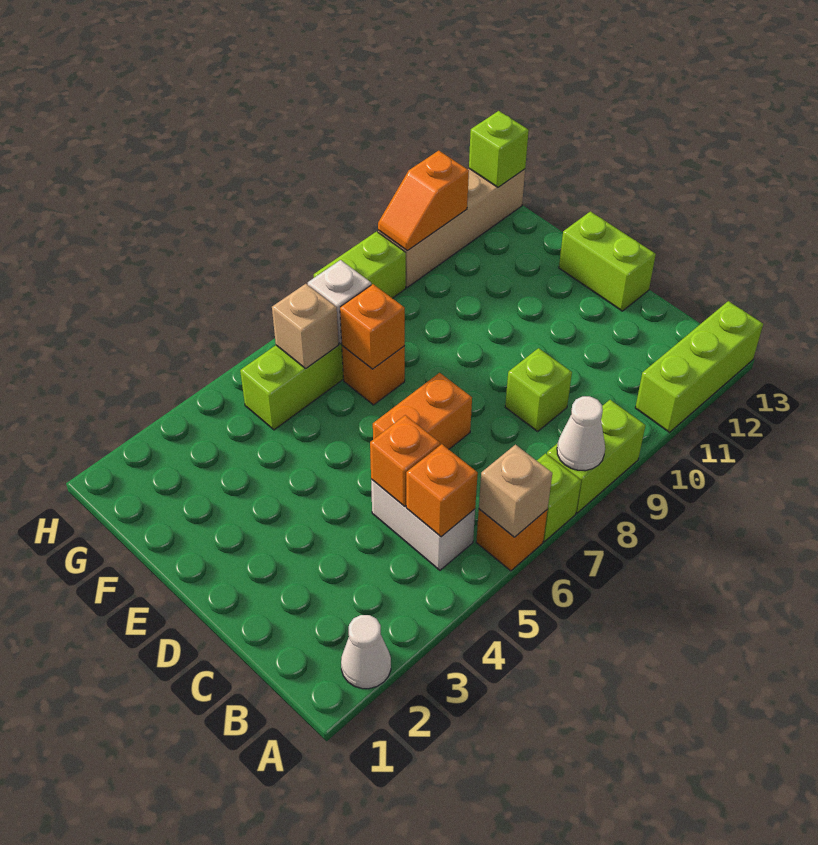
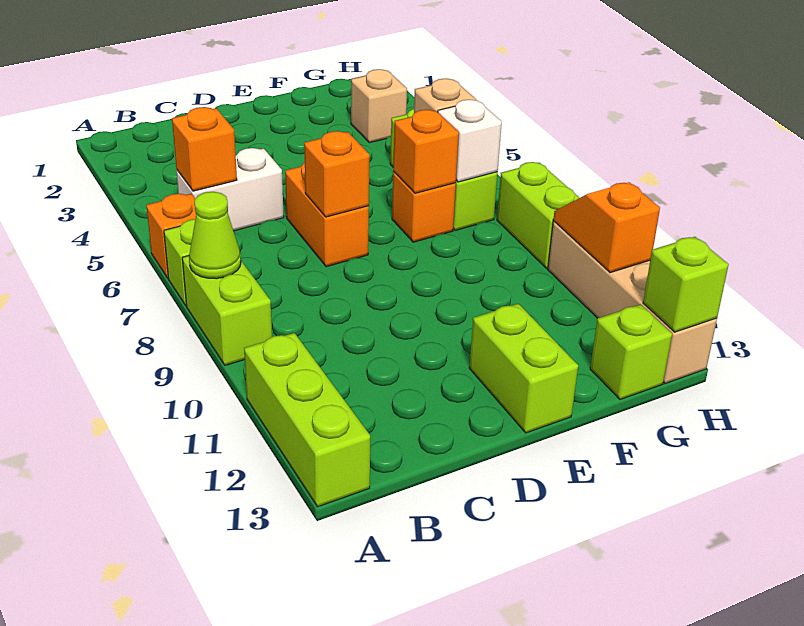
white 1x1 cone [341,615,391,689] -> none
tan 1x1 brick [479,445,552,537] -> tan 1x1 brick moved to [351,69,407,143]
white 1x1 cone [557,396,605,471] -> lime 1x1 cone [189,192,241,279]
orange 1x1 brick [370,415,440,506] -> orange 1x1 brick moved to [304,131,370,217]
lime 1x1 brick [505,348,572,431] -> lime 1x1 brick moved to [590,304,672,399]
lime 1x2 brick [559,211,656,311] -> lime 1x2 brick turned to [469,304,578,433]

